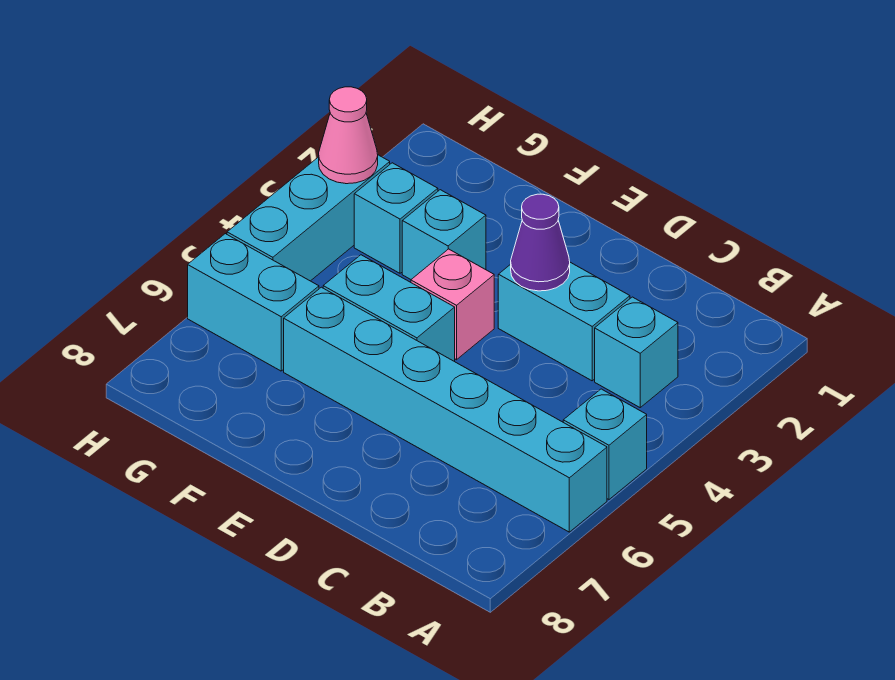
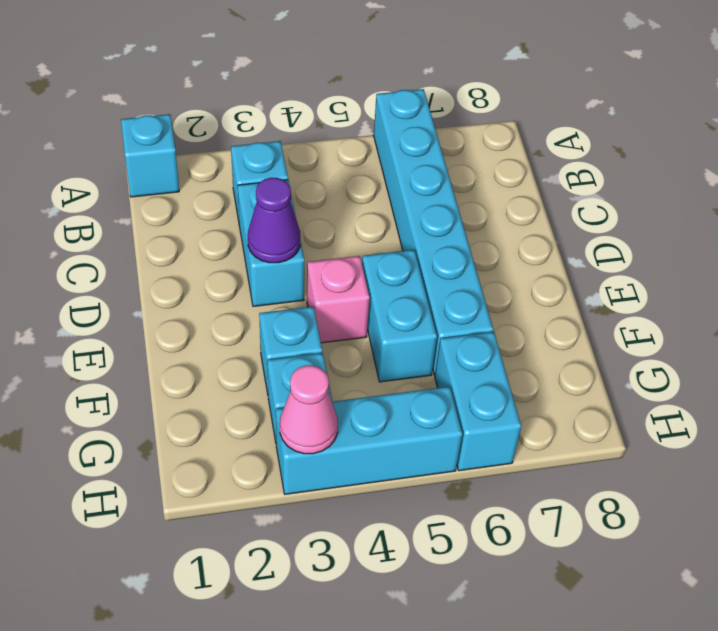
cyan 1x1 brick [563,389,647,499] -> cyan 1x1 brick moved to [121,114,179,197]

